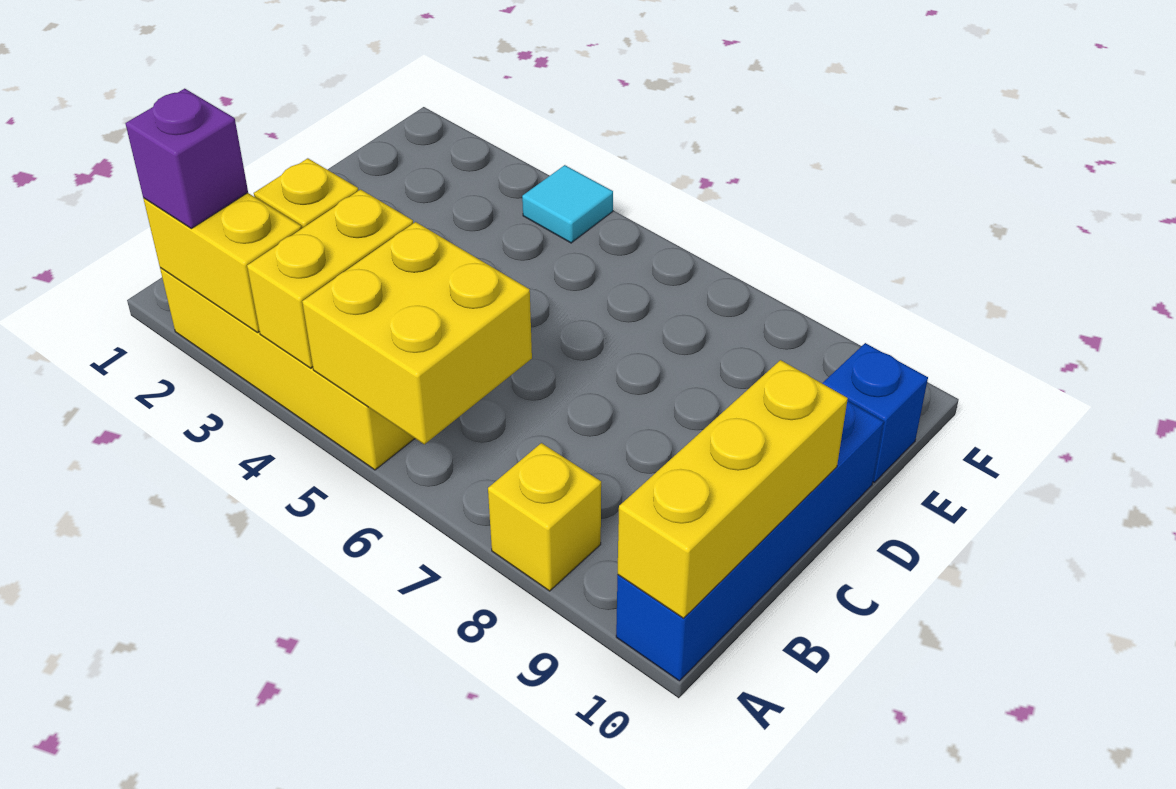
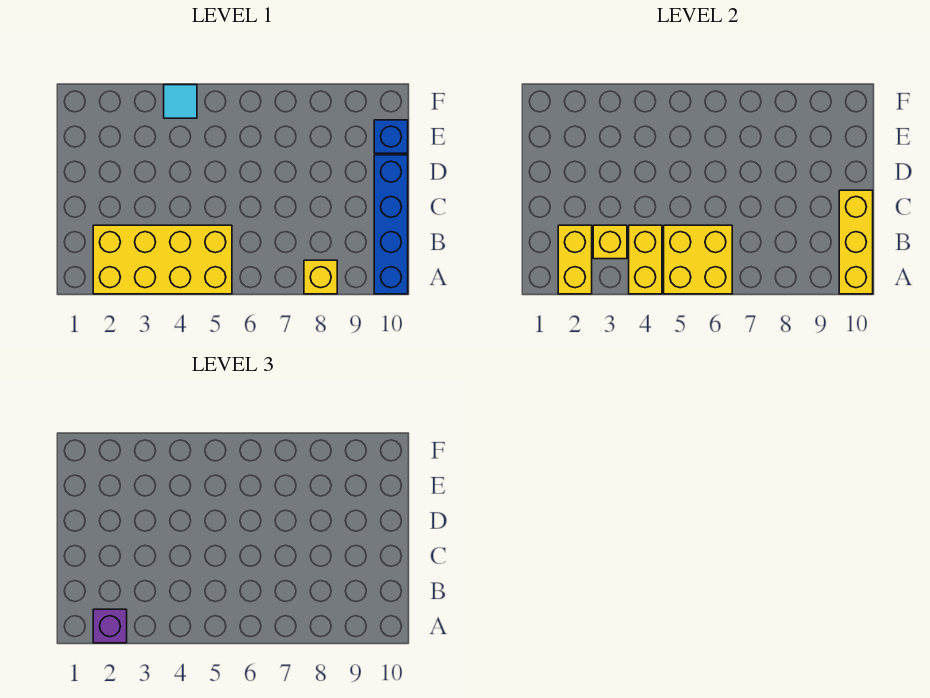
yellow 1x2 brick [143,193,302,333] -> yellow 1x2 brick turned to [558,225,592,294]

